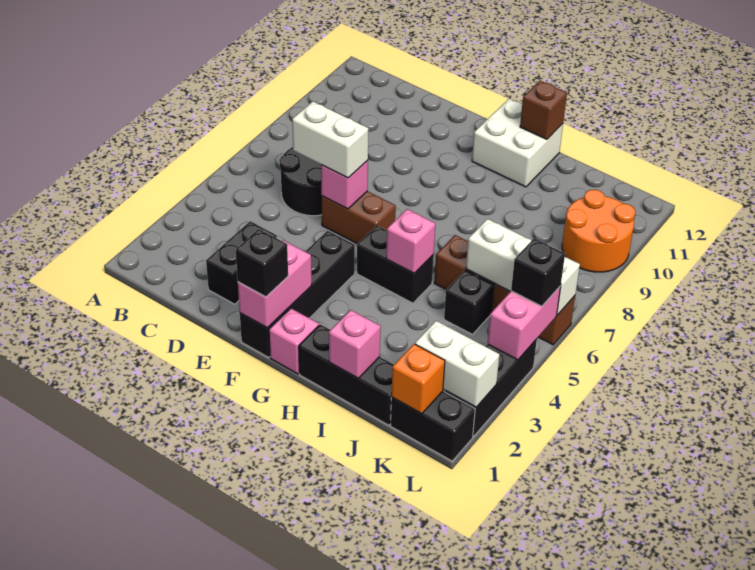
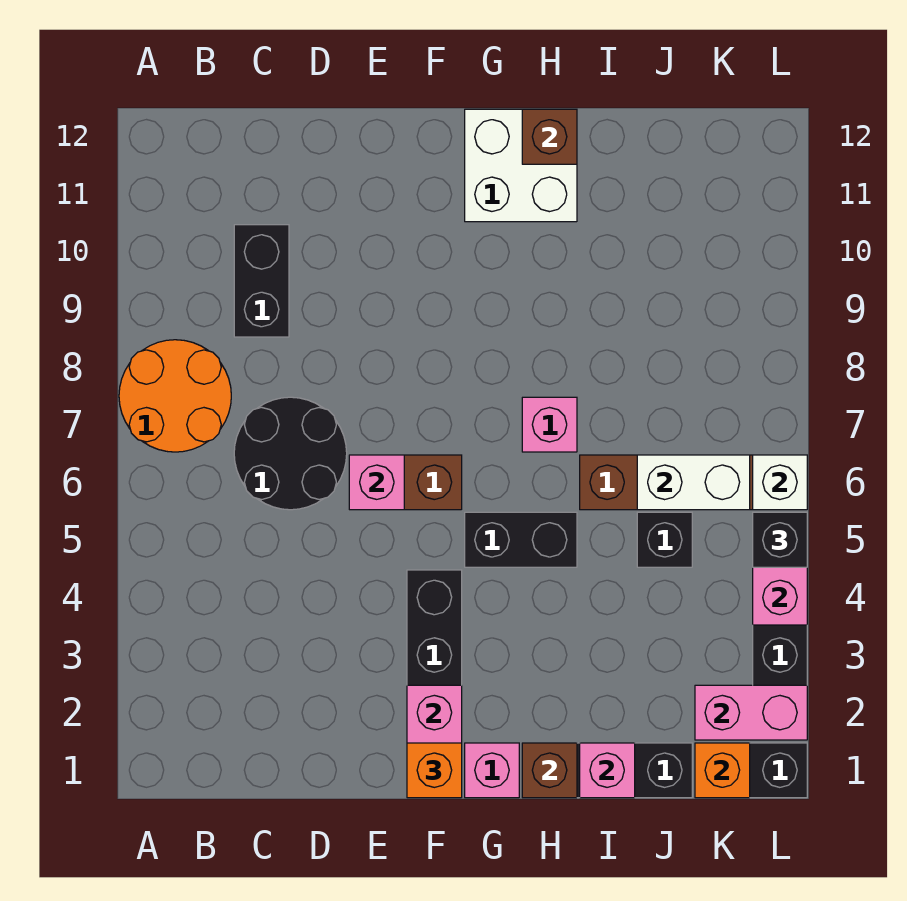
black 1x2 brick [206,221,277,304] -> black 1x2 brick moved to [234,225,289,337]
white 1x2 brick [292,101,369,178] -> none
black 1x1 brick [236,229,288,297] -> orange 1x1 brick [407,743,462,798]
none -> brown 1x1 brick [522,743,577,798]
pink 1x1 brick [386,209,435,273] -> pink 1x1 brick moved to [522,397,577,452]
white 1x2 brick [415,321,500,407] -> pink 1x2 brick [695,685,807,740]
orange 2x2 round brick [562,190,636,272] -> orange 2x2 round brick moved to [119,340,231,452]

